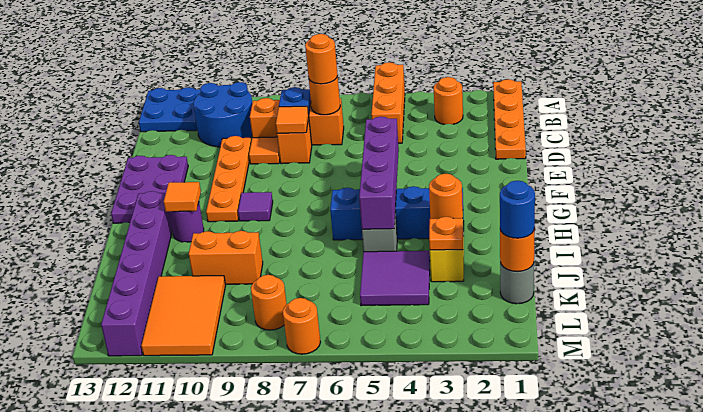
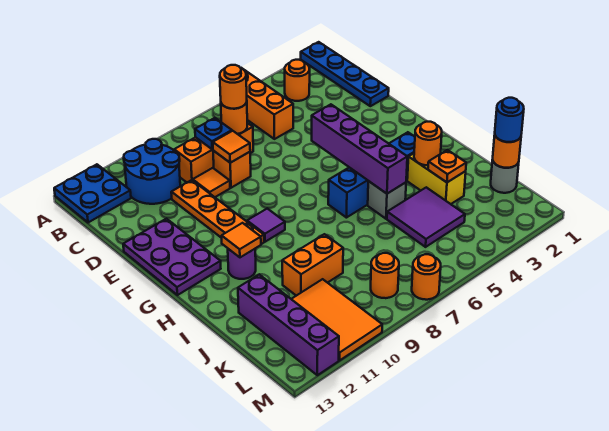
orange 1x4 plate [493,79,526,159] -> blue 1x4 plate [301,42,389,106]
purple 1x6 brick [101,191,172,356] -> purple 1x4 brick [238,275,339,375]

